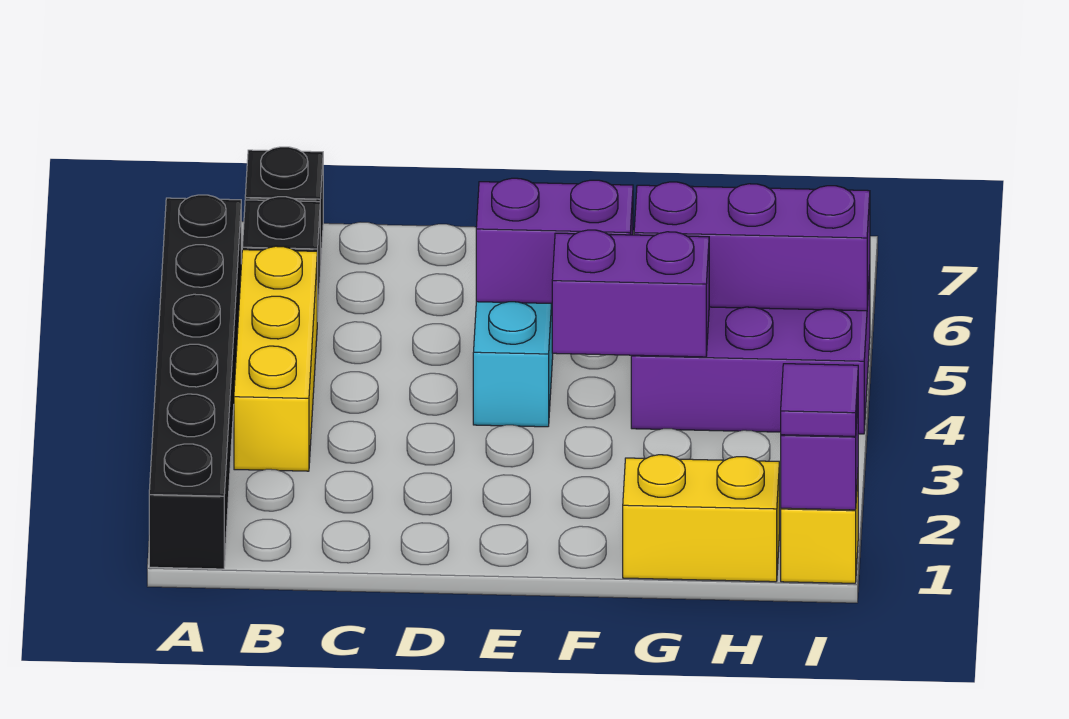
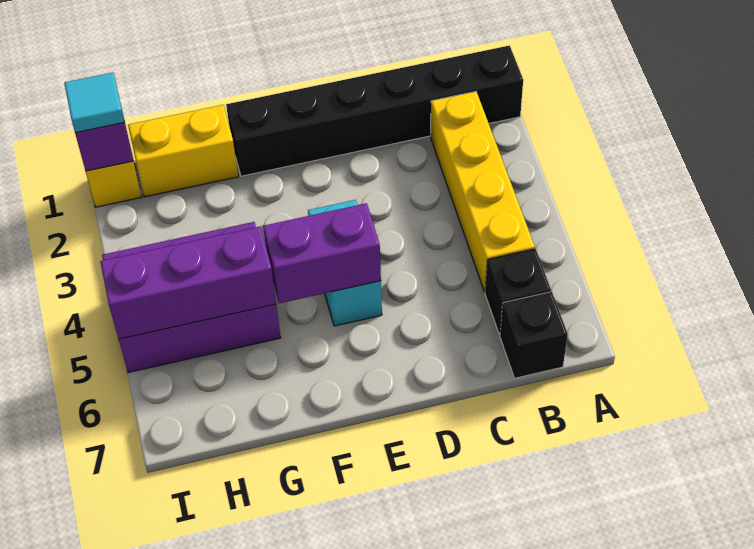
black 1x6 brick [149,195,241,569] -> black 1x6 brick turned to [226,46,523,176]
yellow 1x3 brick [234,246,317,471] -> yellow 1x4 brick [431,92,535,292]
purple 1x2 brick [552,230,709,357] -> none
purple 1x1 tile [781,364,858,436] -> cyan 1x1 tile [64,73,124,133]

